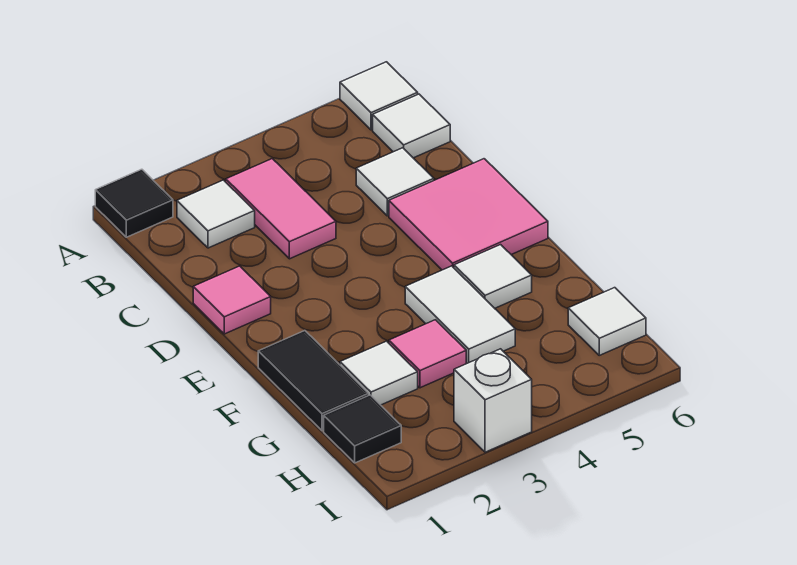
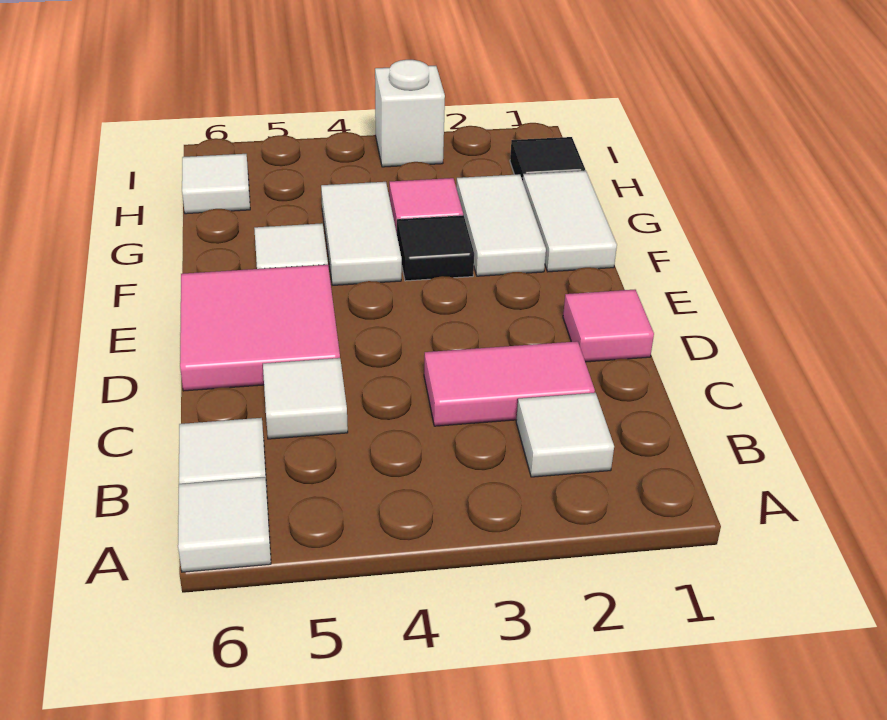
black 1x1 tile [95,169,173,237] -> black 1x1 tile moved to [397,215,474,281]
pink 1x2 tile [226,159,336,259] -> pink 1x2 tile turned to [424,341,595,426]
black 1x2 tile [258,331,369,431] -> white 1x2 tile [523,171,617,272]
white 1x1 tile [340,341,418,405] -> white 1x2 tile [456,174,546,276]

